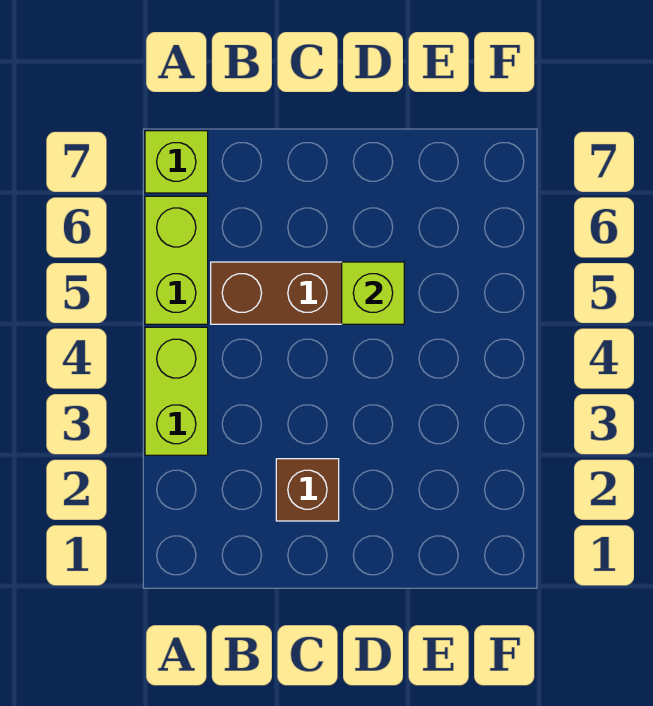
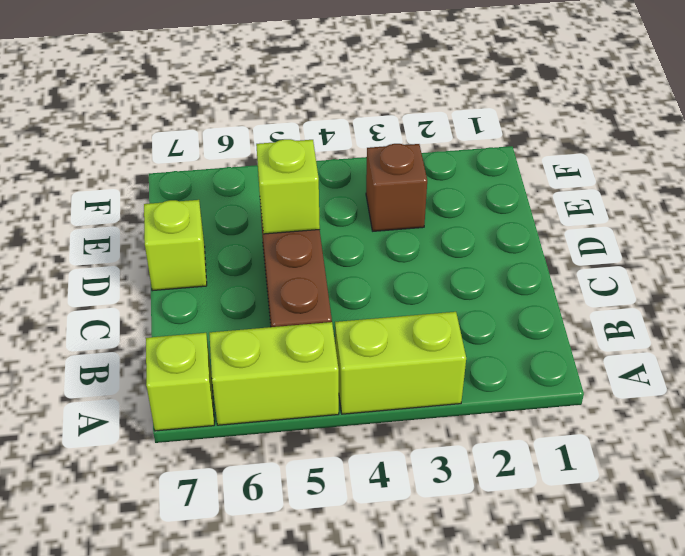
brown 1x1 brick [276,459,339,521] -> brown 1x1 brick moved to [366,144,427,231]
none -> lime 1x1 brick [144,200,207,291]

